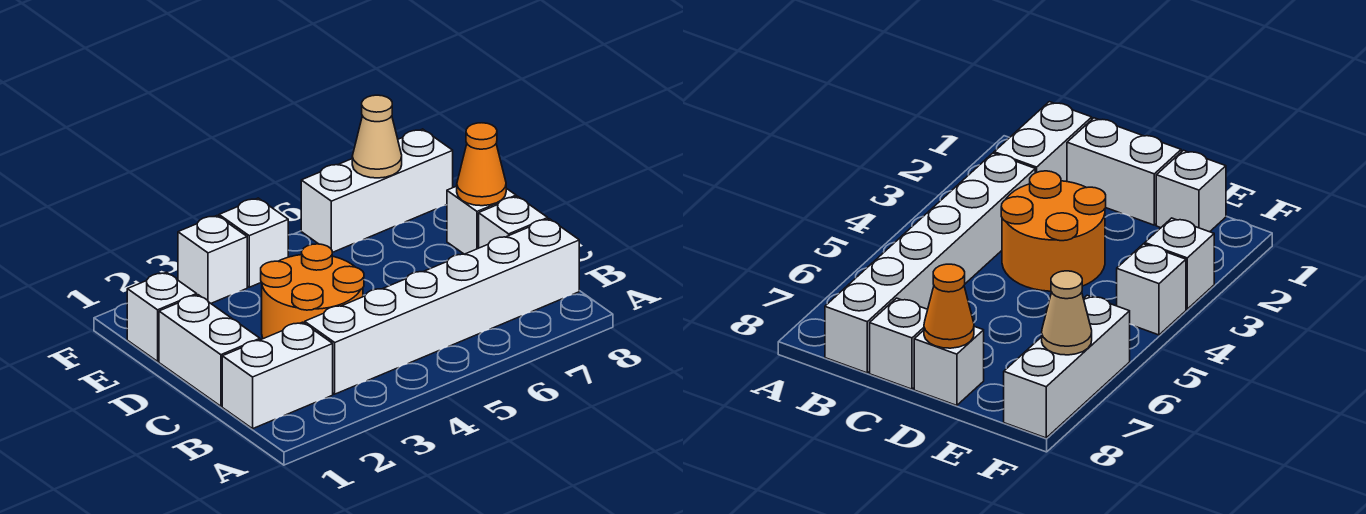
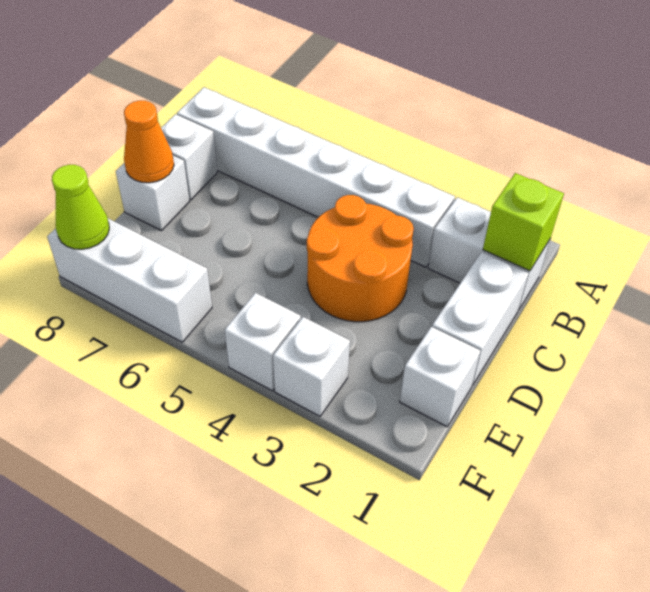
none -> lime 1x1 brick [483,173,564,271]
tan 1x1 cone [352,95,402,178] -> none
none -> lime 1x1 cone [52,165,109,249]

